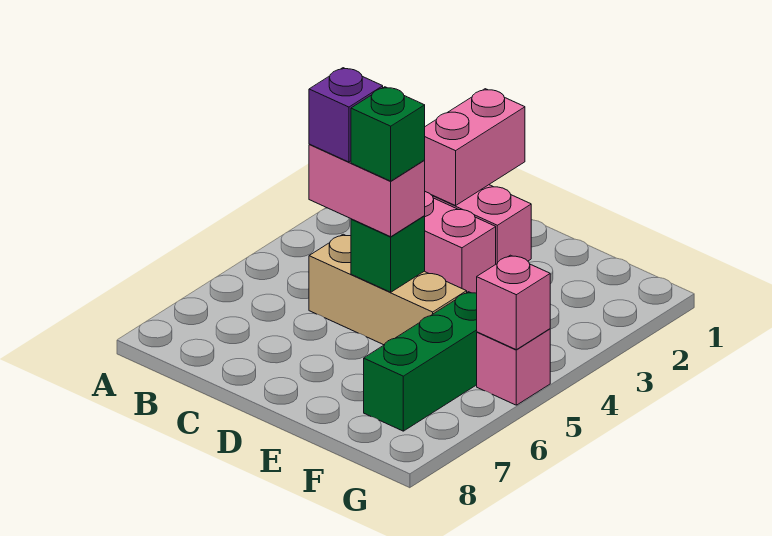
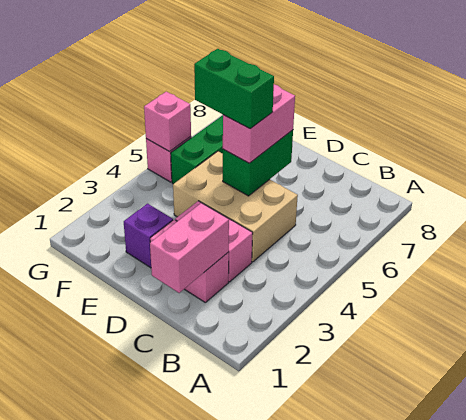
tan 1x3 brick [309,234,467,345] -> tan 2x3 brick [173,151,298,262]
pink 1x2 brick [309,144,425,237] -> pink 1x2 brick turned to [223,85,295,163]
purple 1x1 brick [309,68,383,162] -> purple 1x1 brick moved to [124,204,173,268]
green 1x1 brick [351,216,425,292] -> green 1x2 brick [223,130,293,196]
green 1x1 brick [351,87,425,181] -> green 1x2 brick [194,49,274,129]

